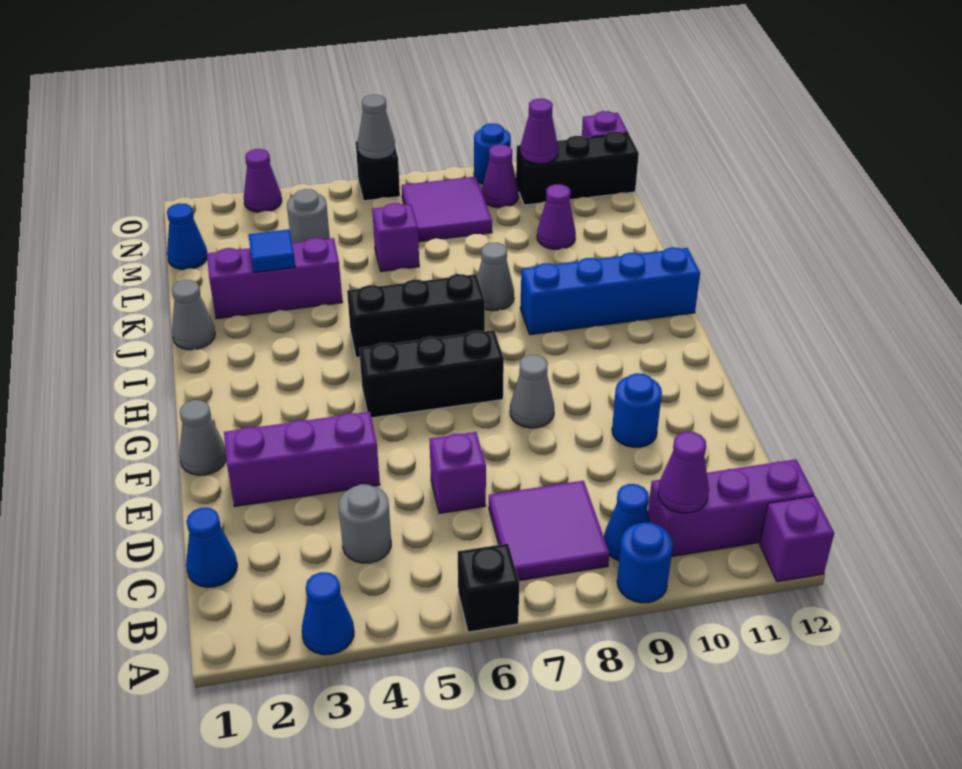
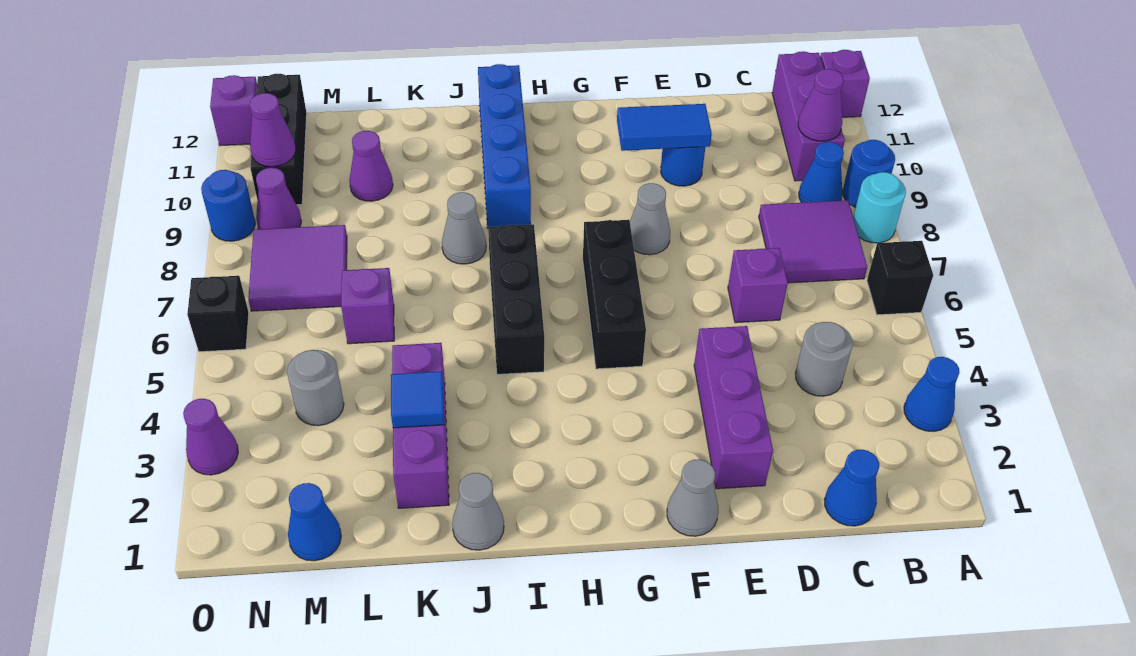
none -> cyan 1x1 round brick [853,172,906,243]
none -> blue 1x2 tile [617,104,712,151]
grey 1x1 cone [358,95,395,159] -> none

